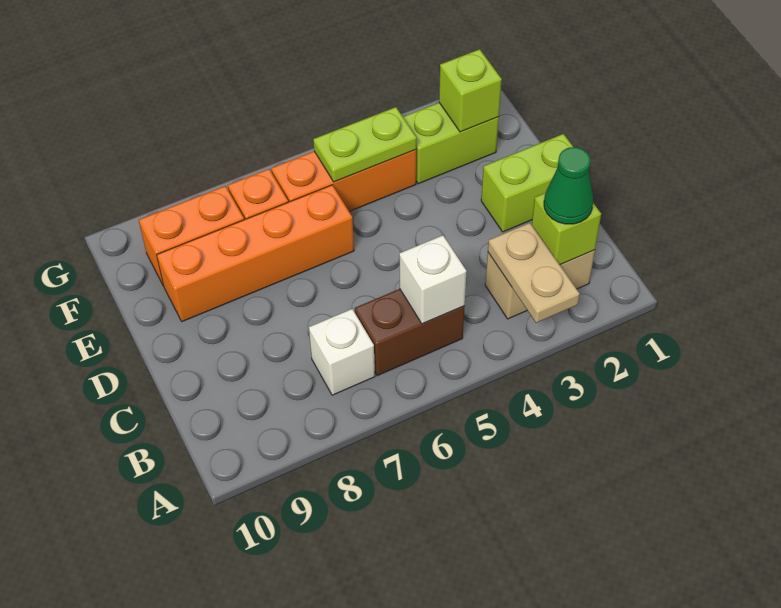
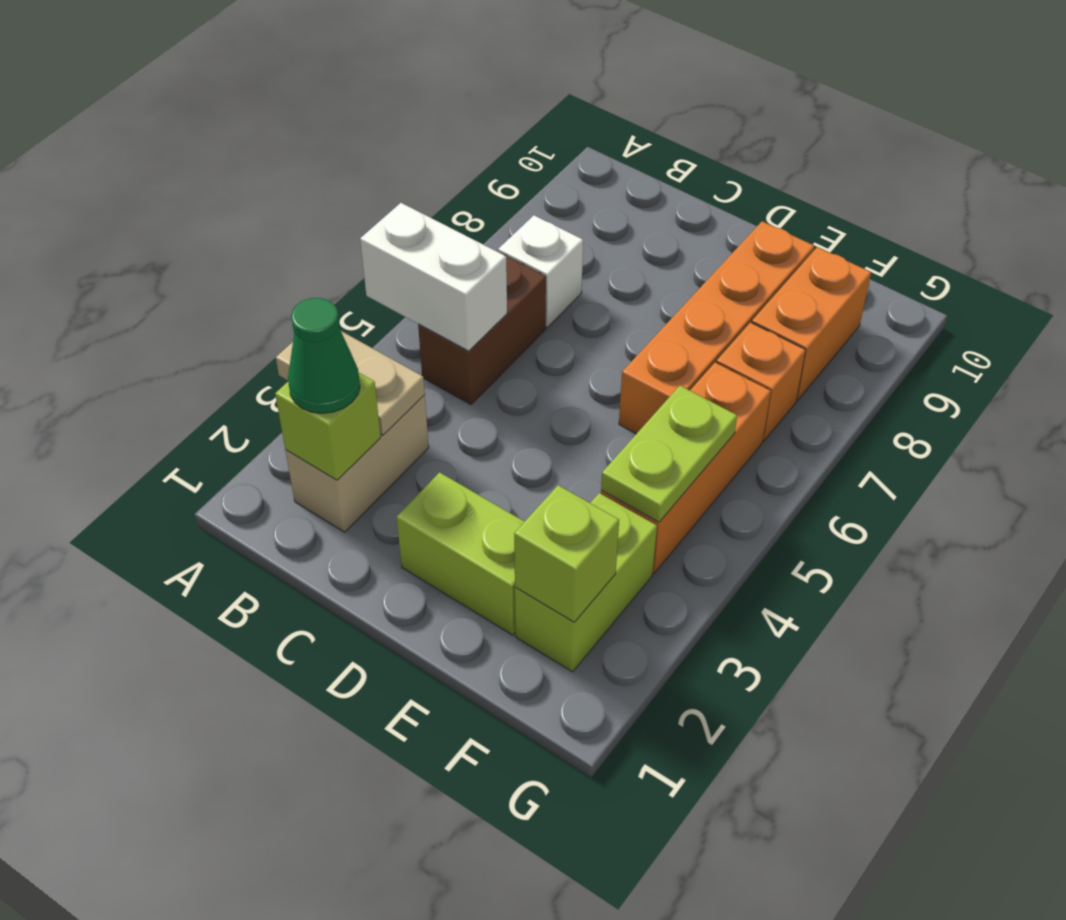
white 1x1 brick [399,235,466,324] -> white 1x2 brick [360,203,507,351]
lime 1x2 brick [481,134,573,232] -> lime 1x2 brick turned to [397,472,524,635]

